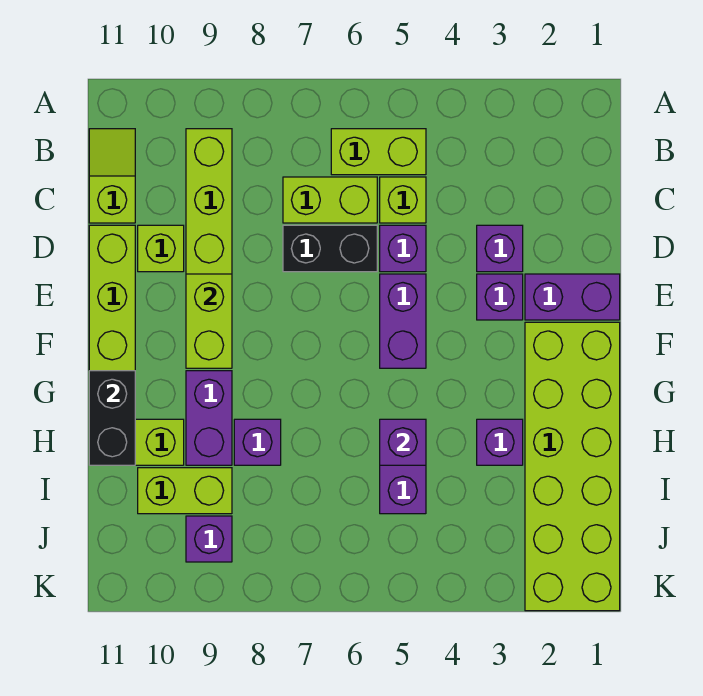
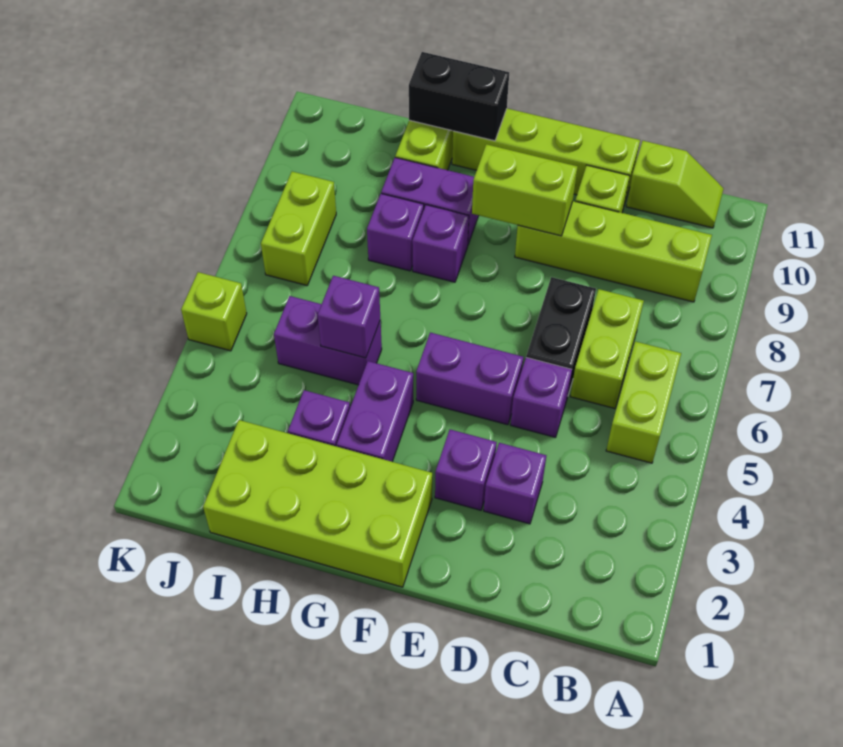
lime 1x1 brick [380,177,426,223] -> lime 1x1 brick moved to [181,272,247,351]
purple 1x2 brick [525,274,620,320] -> purple 1x2 brick moved to [337,361,413,462]
lime 2x6 brick [525,322,620,611] -> lime 2x4 brick [203,420,432,587]
lime 1x2 brick [138,468,232,514] -> lime 1x2 brick moved to [261,172,336,285]
purple 1x1 brick [186,516,232,562] -> purple 1x1 brick moved to [412,205,469,282]

